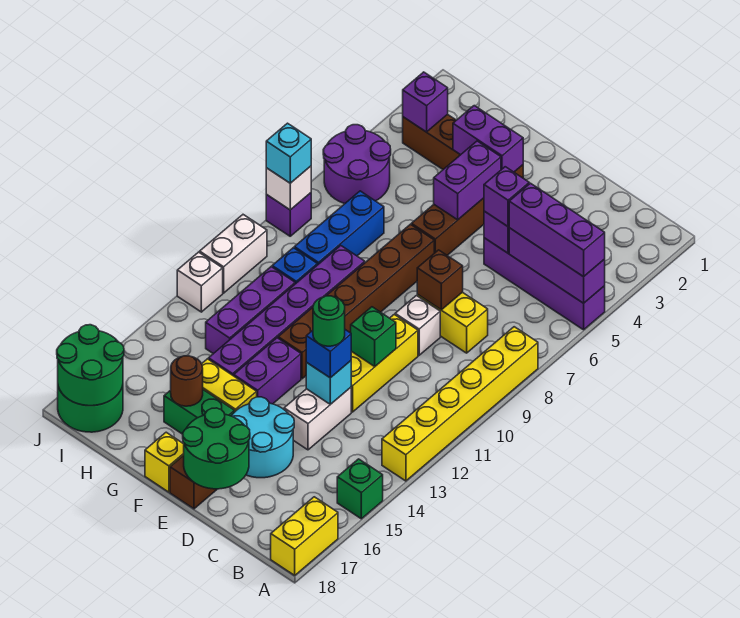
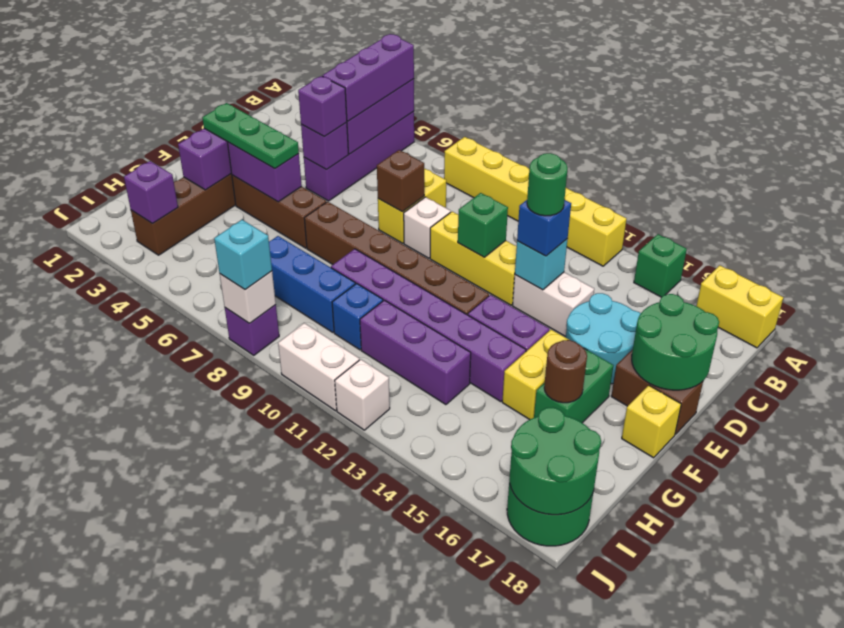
none -> green 1x3 plate [202,103,299,169]
purple 2x2 round brick [323,125,391,203] -> none

